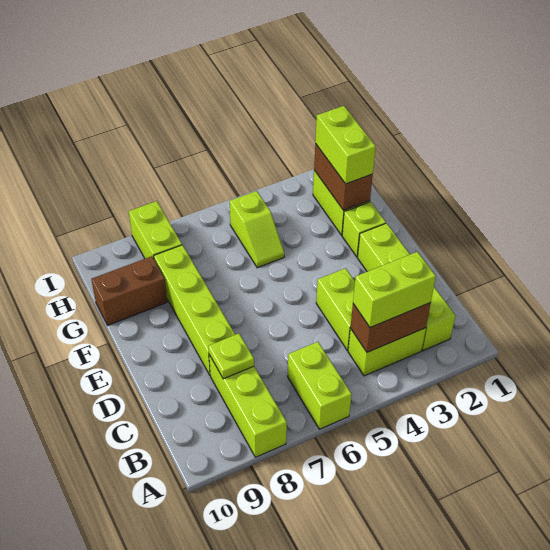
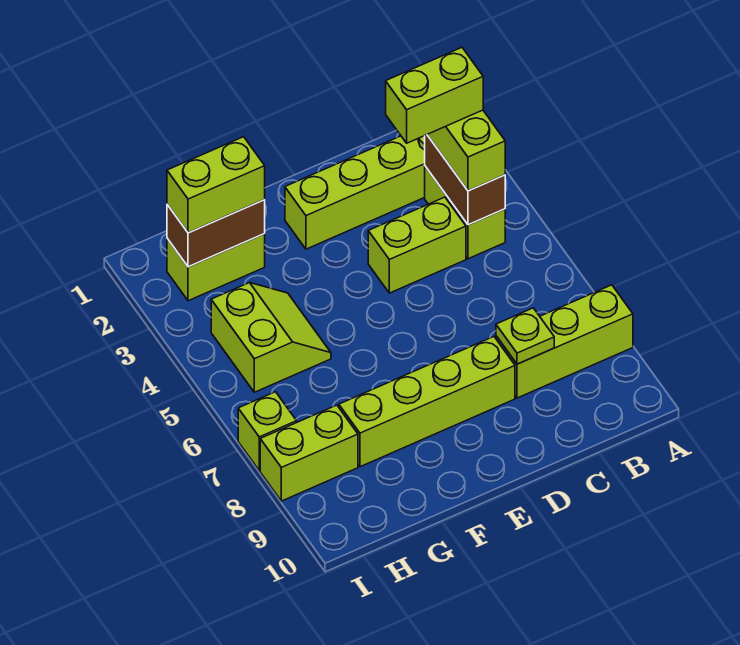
lime 1x2 brick [288,342,352,429] -> lime 1x2 brick moved to [386,48,483,143]
lime 1x1 brick [342,202,386,257] -> lime 1x1 brick moved to [238,392,297,471]
lime 1x2 slope [230,191,284,268] -> lime 2x2 slope [211,283,331,392]
brown 1x2 brick [91,256,167,325] -> none

